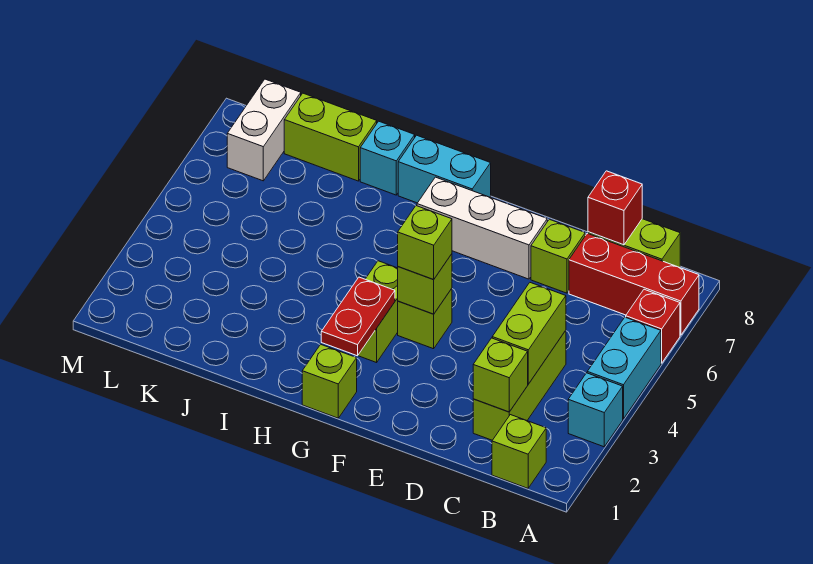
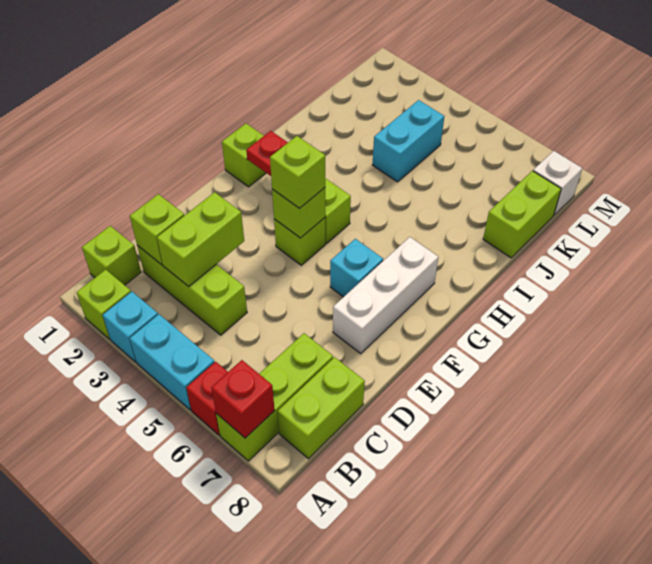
red 1x3 brick [569,233,699,335] -> lime 1x3 brick [216,333,333,461]
lime 1x2 brick [492,283,566,384] -> lime 1x2 brick turned to [157,192,244,287]
red 1x1 brick [588,171,642,245] -> red 1x1 brick moved to [211,360,275,438]
lime 1x1 brick [531,219,585,293] -> lime 1x1 brick moved to [77,270,131,339]
cyan 1x2 brick [398,135,491,203] -> cyan 1x2 brick moved to [373,100,444,182]
cyan 1x1 brick [360,121,415,195] -> cyan 1x1 brick moved to [330,239,383,297]
white 1x2 brick [227,79,301,181] -> white 1x1 brick [533,151,582,215]

